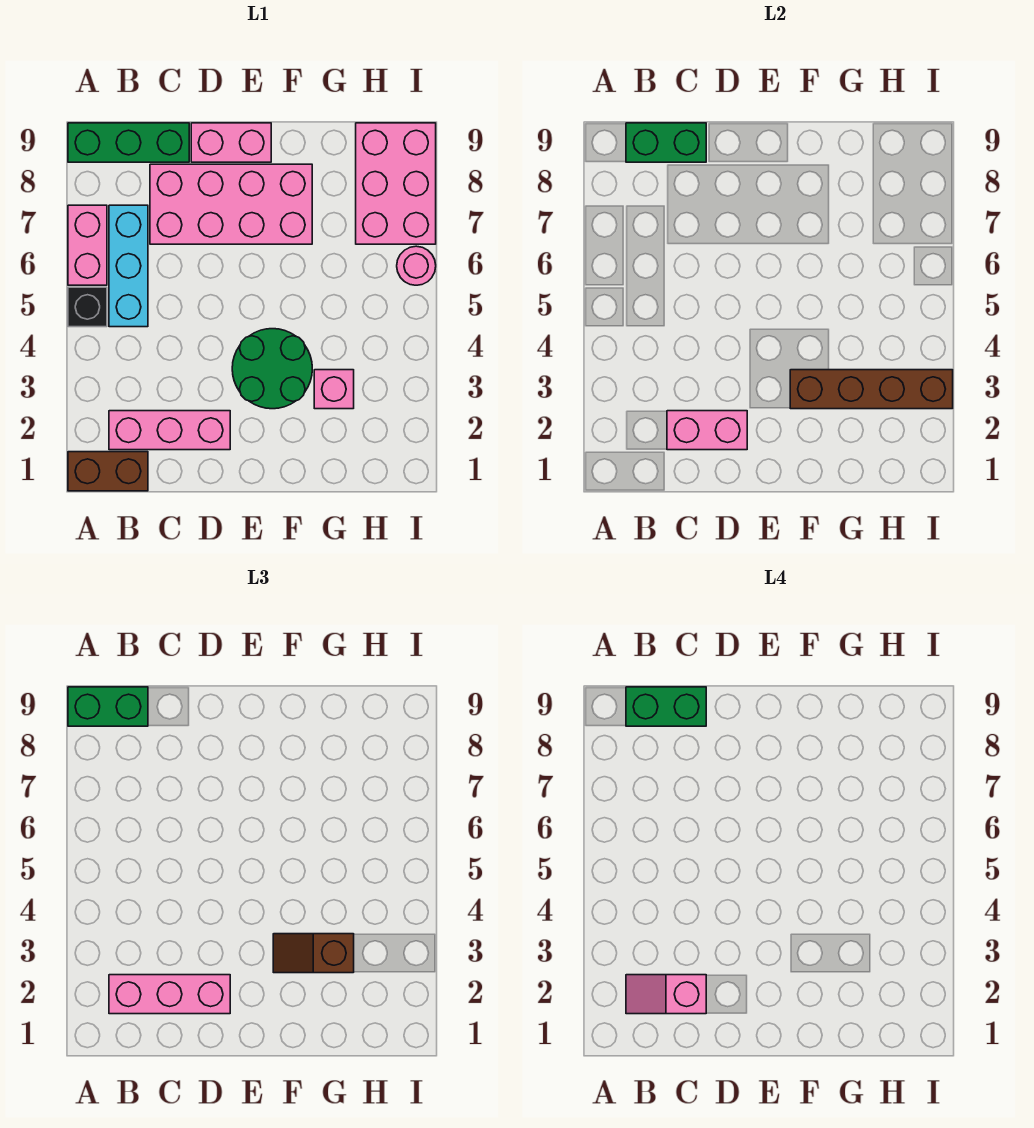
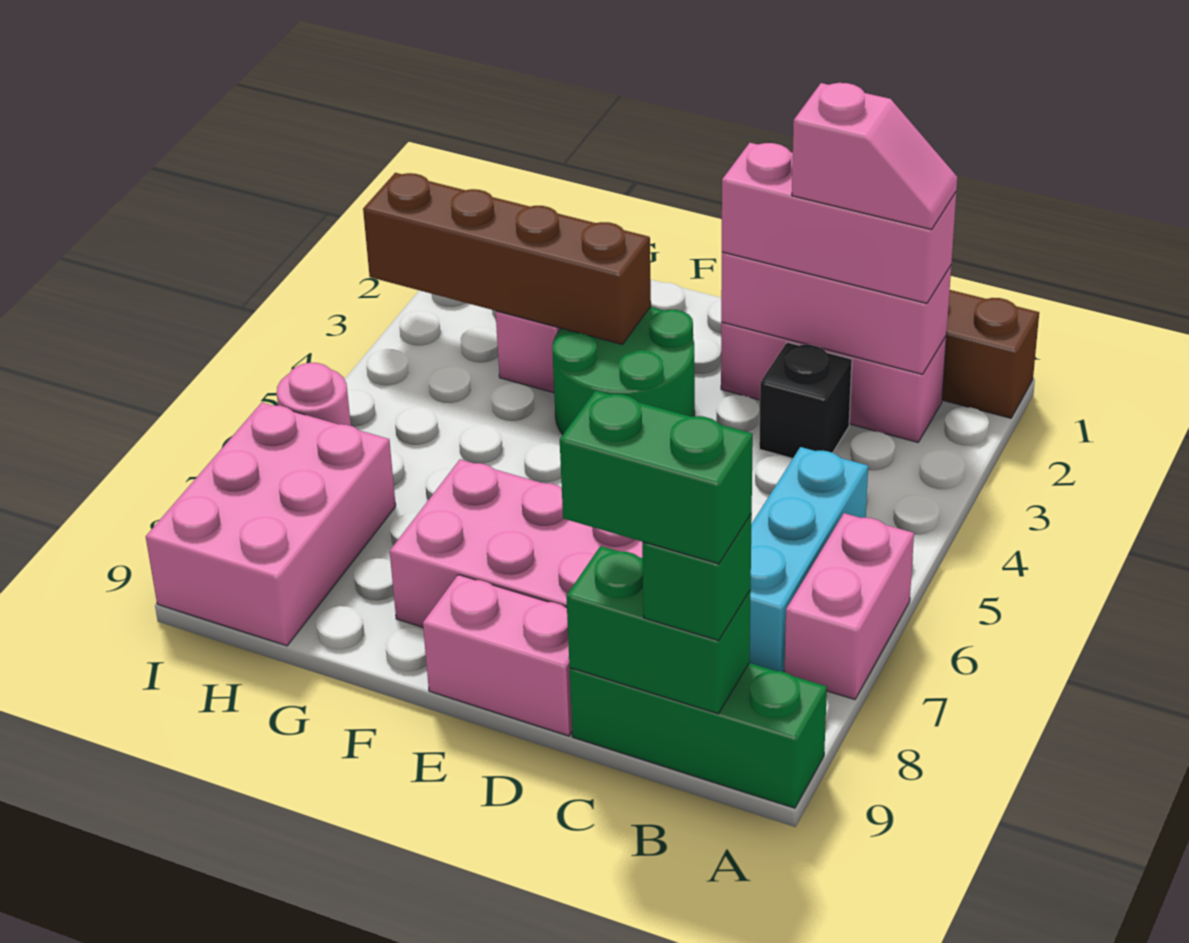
black 1x1 brick [68,287,107,327] -> black 1x1 brick moved to [759,342,852,459]
green 1x2 brick [68,687,148,726] -> green 1x1 brick [642,514,752,641]
pink 1x2 brick [667,411,747,450] -> pink 1x3 brick [721,252,951,374]
brown 1x2 slope [273,934,354,973] -> none

